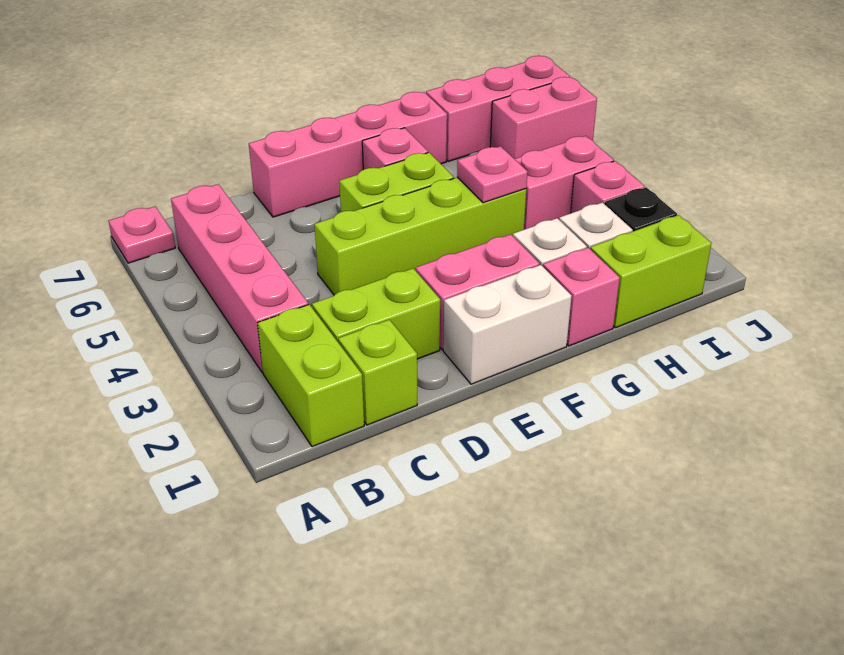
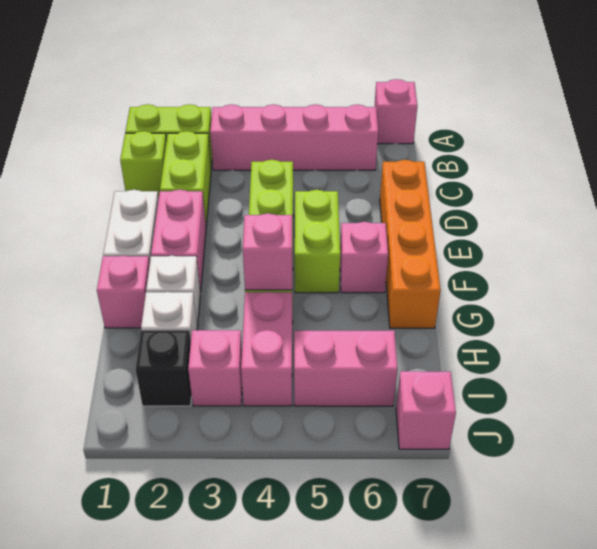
pink 1x1 plate [109,206,175,263] -> pink 1x1 brick [374,79,417,144]
pink 1x4 brick [249,92,447,217] -> orange 1x4 brick [380,160,441,328]
pink 1x1 plate [457,146,528,203] -> pink 1x1 brick [243,213,292,290]
lime 1x2 brick [590,215,711,328] -> none
pink 1x3 brick [426,56,570,161] -> pink 1x1 brick [396,371,456,449]
pink 1x2 brick [490,77,597,159] -> pink 1x2 brick turned to [294,331,398,406]

